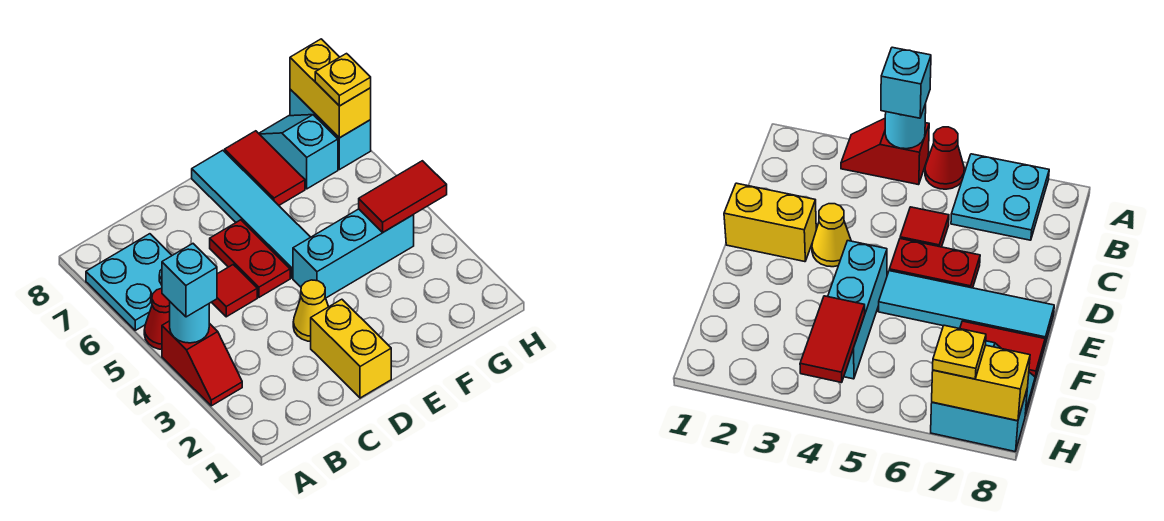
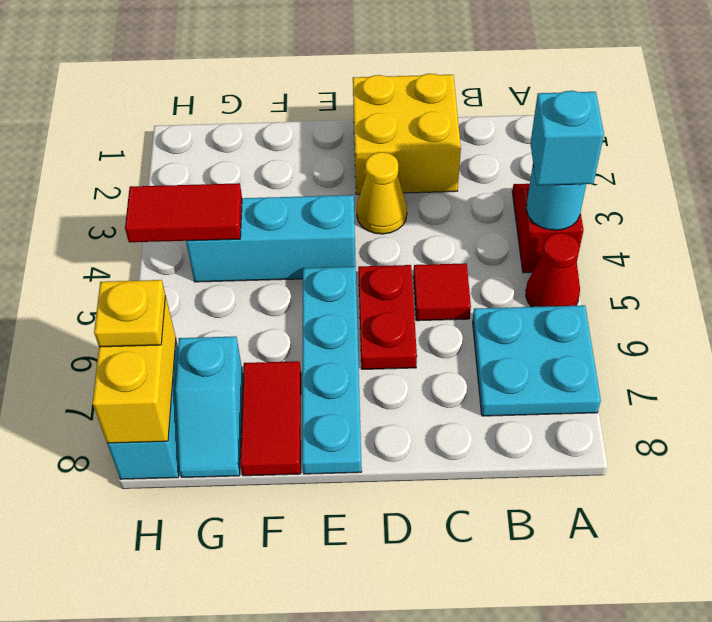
yellow 1x2 brick [311,299,391,398] -> yellow 2x2 brick [353,74,461,194]
cyan 1x4 tile [192,150,310,278] -> cyan 1x4 plate [302,267,362,474]

